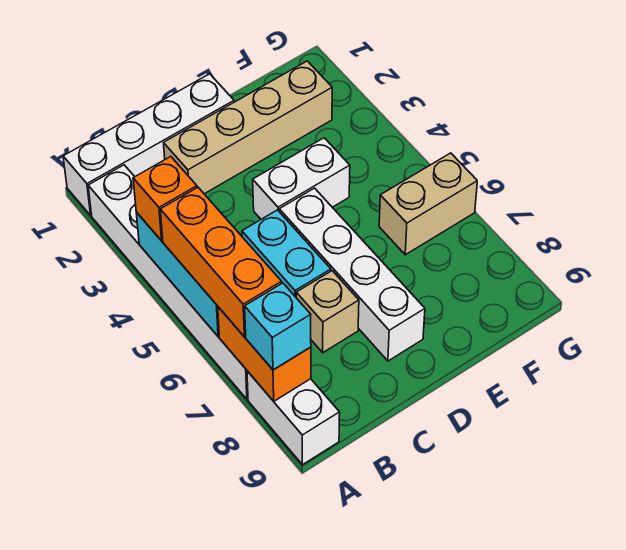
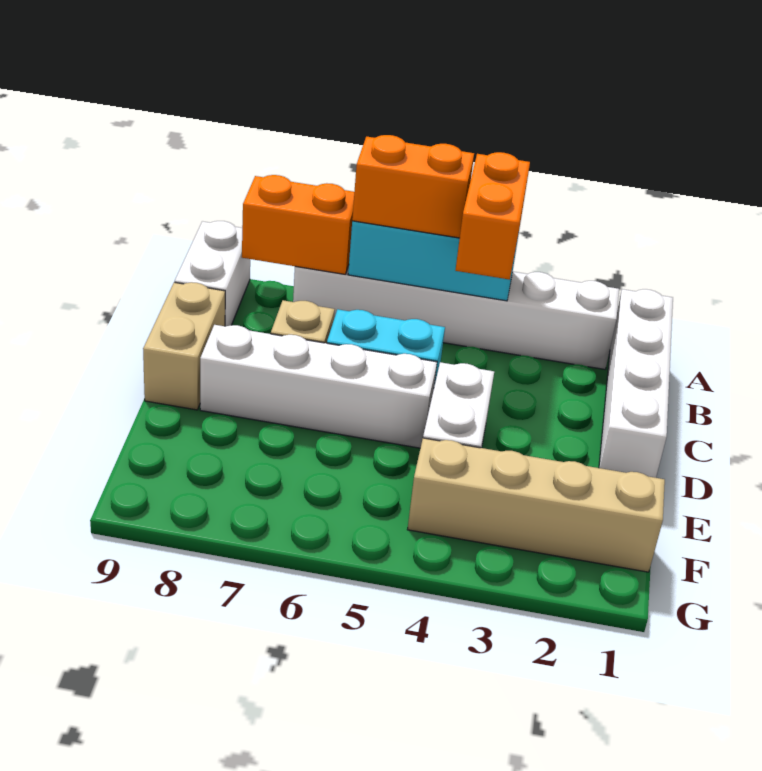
orange 1x1 brick [133,157,197,241] -> orange 1x2 brick [455,152,530,280]
orange 1x3 brick [160,188,282,337] -> orange 1x2 brick [352,135,474,238]
white 1x2 brick [247,371,340,465] -> white 1x2 brick turned to [175,221,250,326]
cyan 1x1 brick [245,283,311,370] -> none
tan 1x4 brick [164,61,332,194] -> tan 1x4 brick turned to [407,438,665,572]
tan 1x2 brick [379,153,477,255] -> tan 1x2 brick moved to [143,282,225,410]

